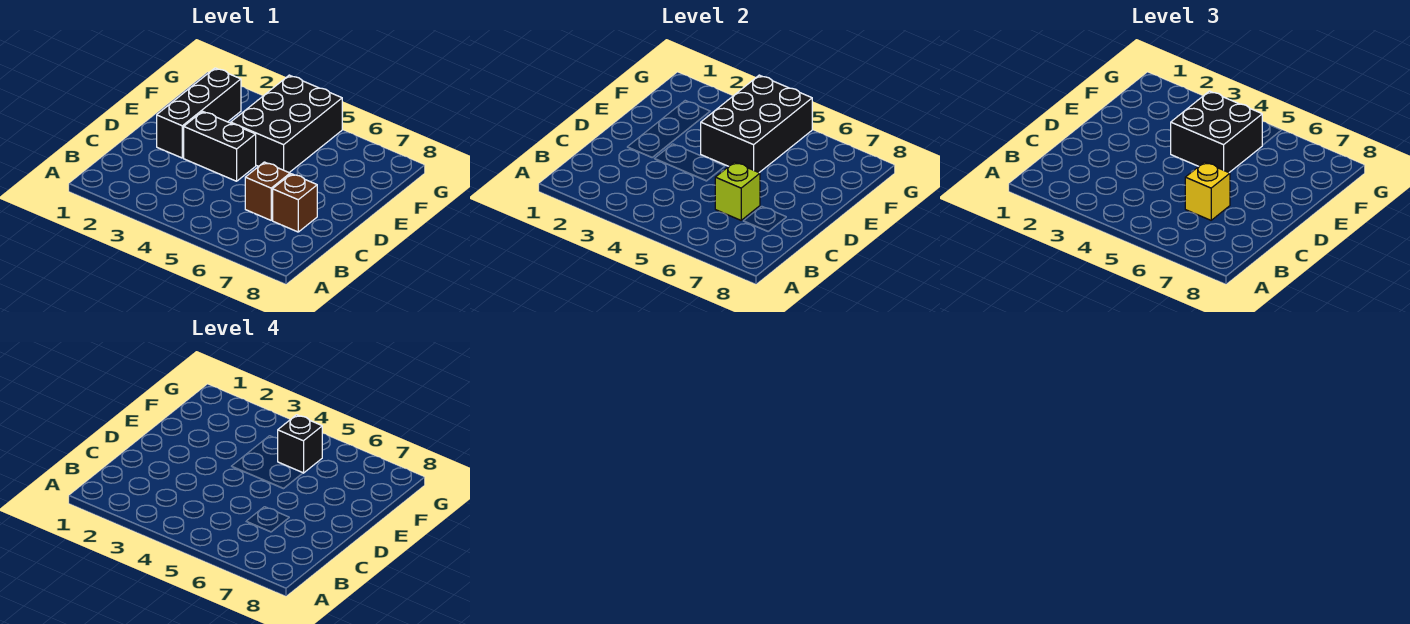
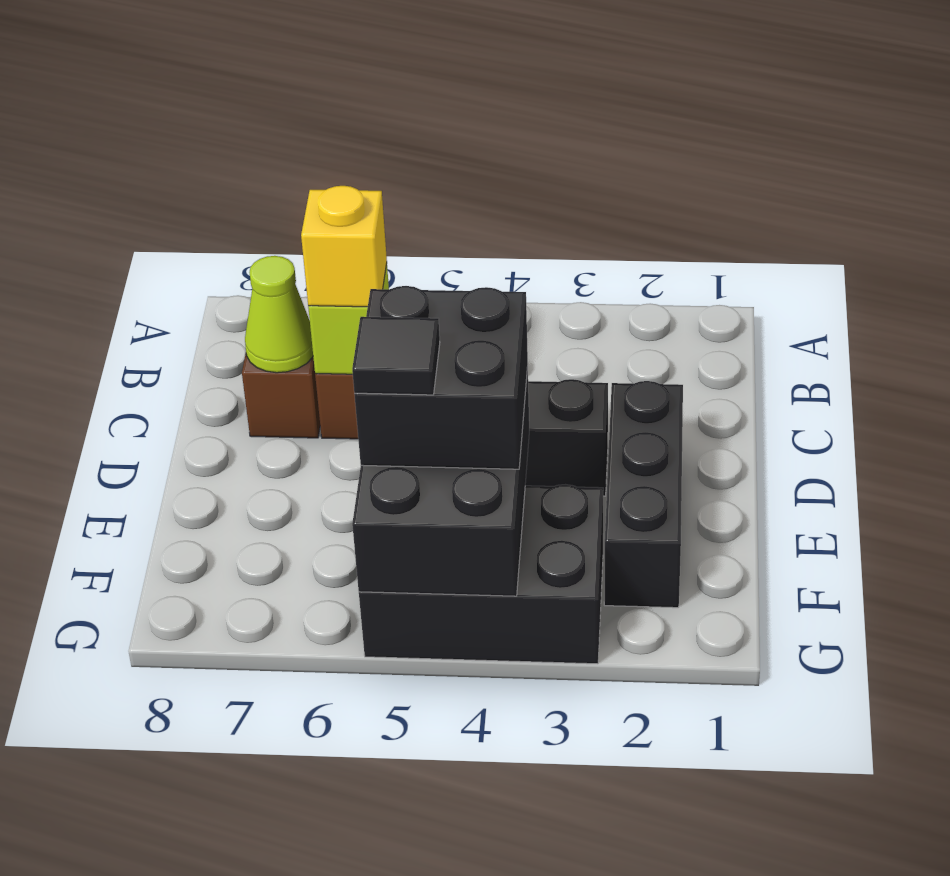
none -> lime 1x1 cone [245,256,313,373]
black 2x3 brick [231,75,342,172] -> black 2x3 brick turned to [359,485,603,664]
black 1x1 brick [278,415,322,473] -> black 1x1 tile [352,317,440,395]

